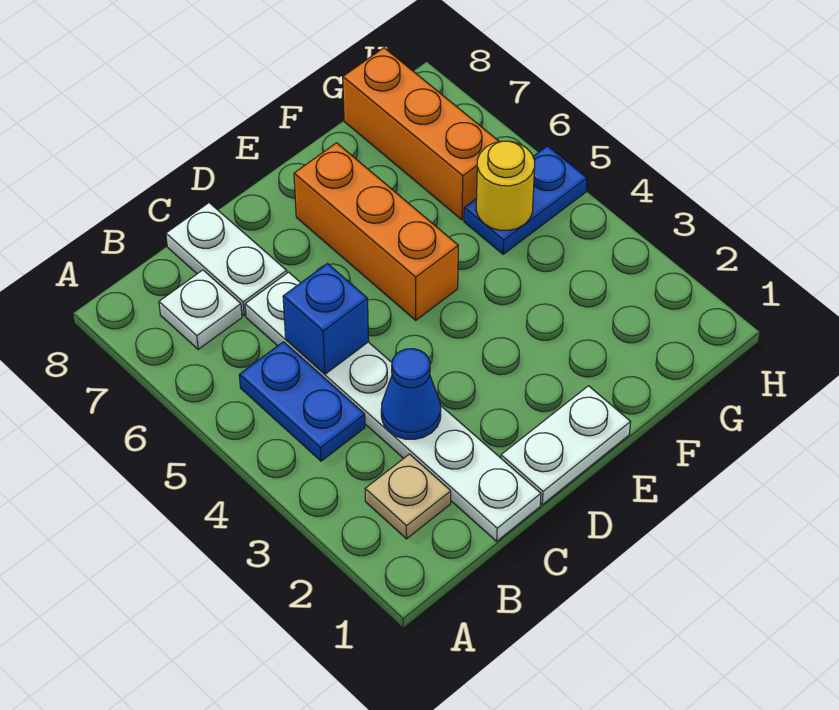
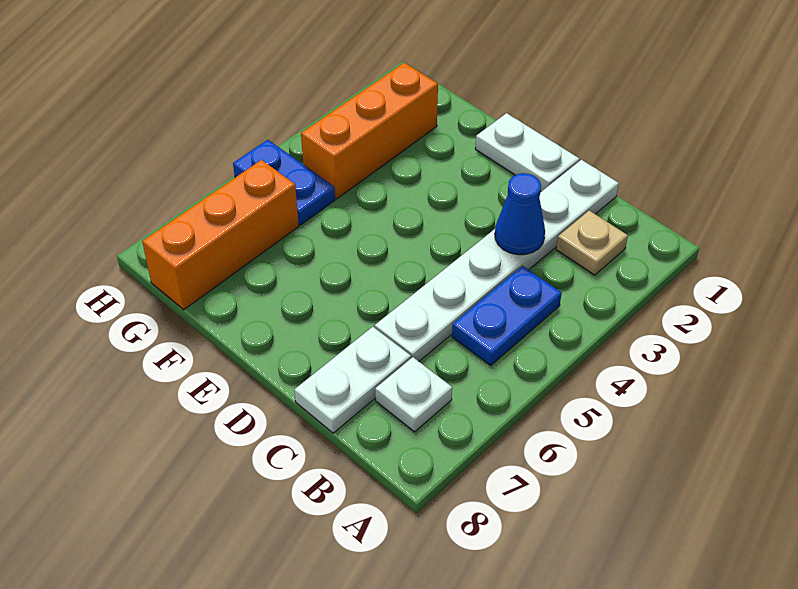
blue 1x1 brick [283,264,369,374] -> none
orange 1x3 brick [294,143,458,320] -> orange 1x3 brick moved to [301,62,438,199]
yellow 1x1 round brick [476,141,535,230] -> none

